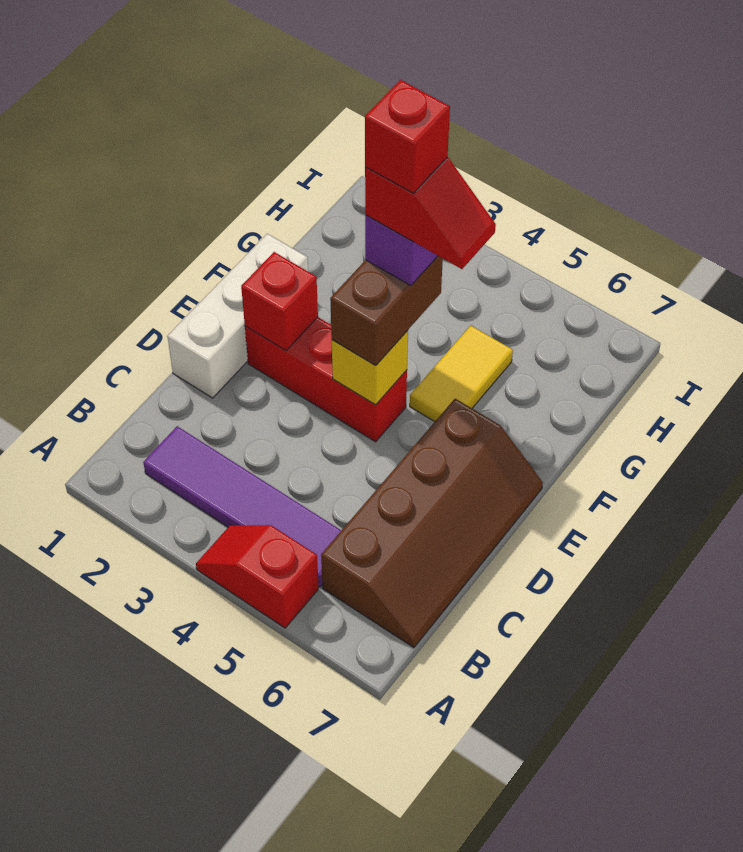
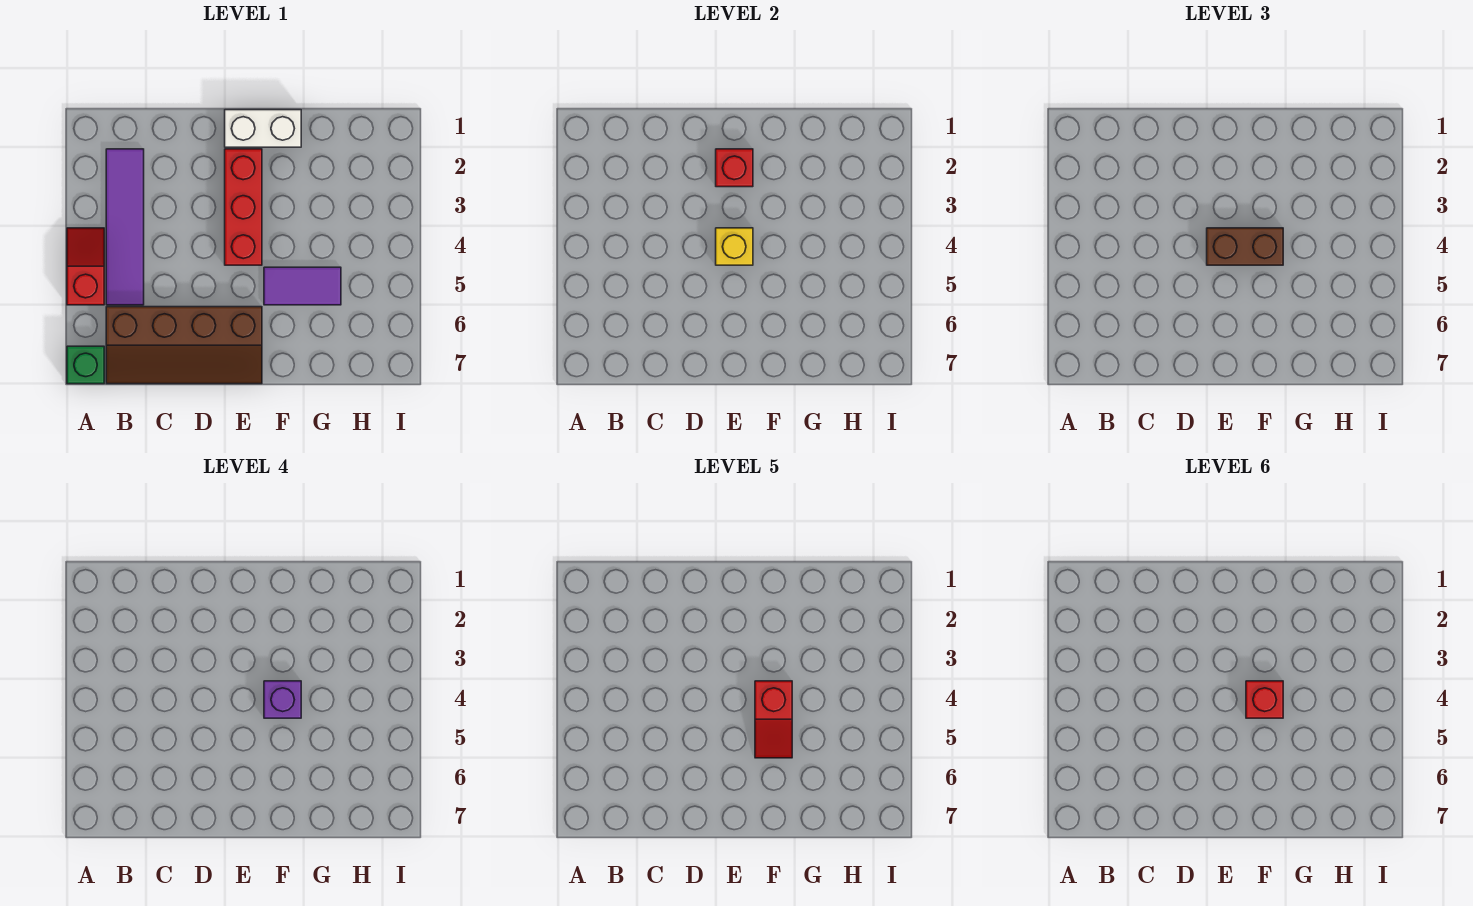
none -> green 1x1 brick [67,346,104,384]
white 1x3 brick [167,234,308,398] -> white 1x2 brick [225,110,301,147]
yellow 1x2 tile [410,326,513,422] -> purple 1x2 tile [264,267,341,305]

